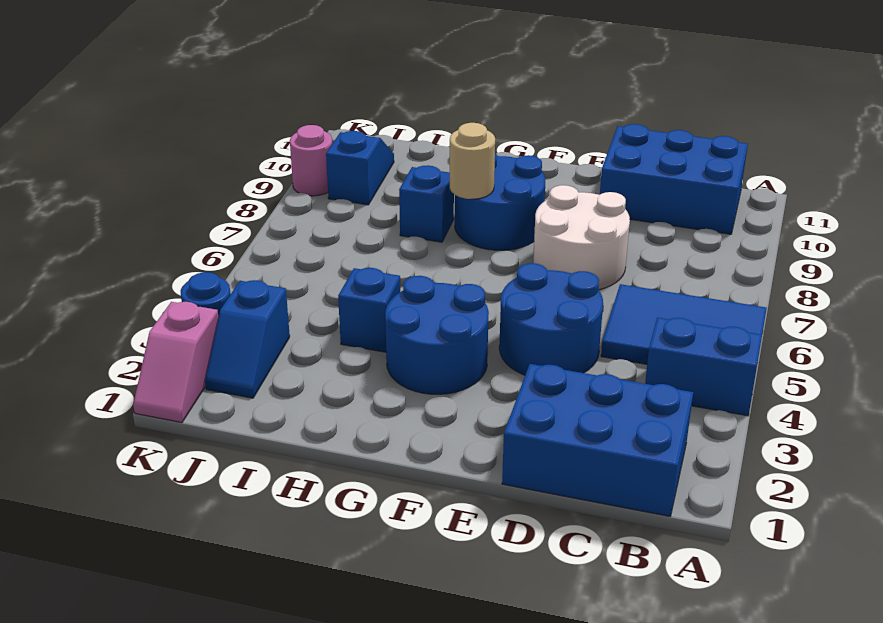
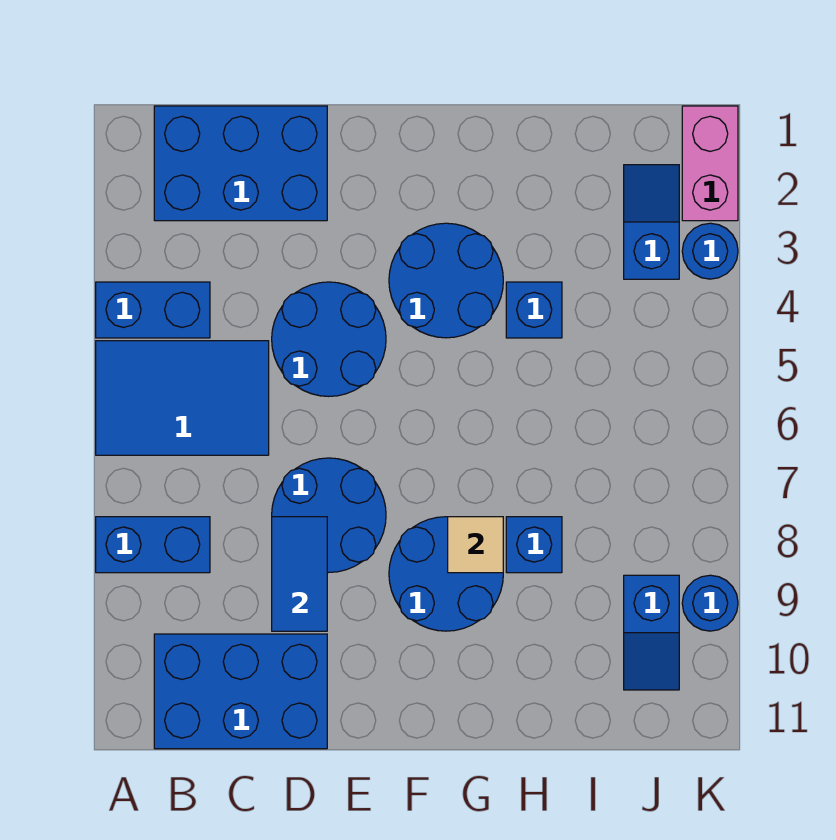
none -> blue 1x2 brick [96,517,210,573]
white 2x2 round brick [533,185,630,290] -> blue 2x2 round brick [272,458,386,572]
none -> blue 1x2 tile [272,517,327,631]
tan 1x1 round brick [450,123,495,199] -> tan 1x1 tile [448,517,503,573]
pink 1x2 slope [133,302,219,422] -> pink 1x2 brick [682,106,738,221]
pink 1x1 round brick [290,125,332,196] -> blue 1x1 round brick [682,575,738,631]

